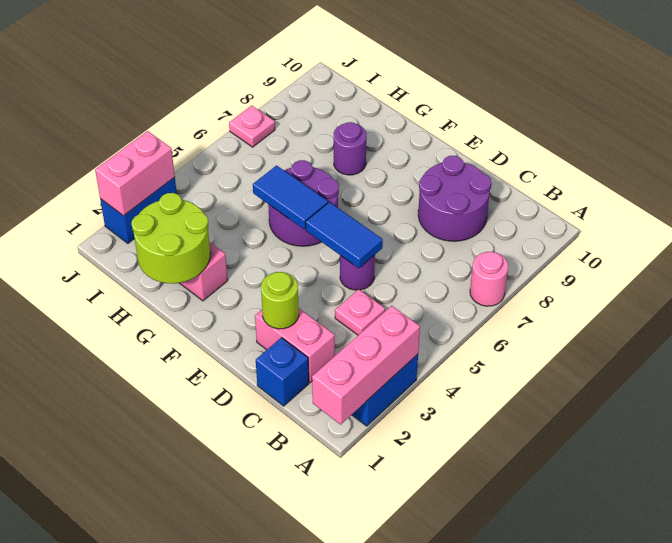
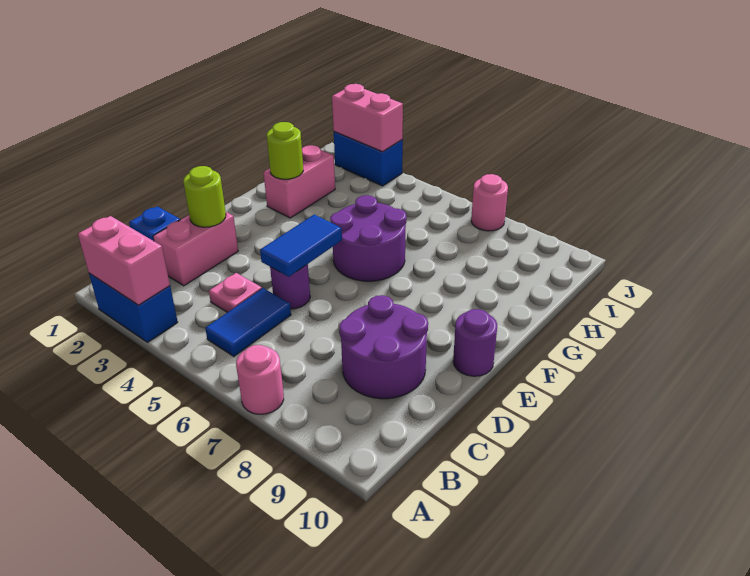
pink 1x3 brick [312,306,420,424] -> pink 1x2 brick [78,216,170,305]
blue 1x2 tile [253,165,328,229] -> blue 1x2 tile moved to [205,288,291,356]
lime 2x2 round brick [132,193,210,284] -> lime 1x1 round brick [267,122,303,179]
purple 1x1 round brick [334,122,367,175] -> purple 1x1 round brick moved to [453,309,497,376]
pink 1x1 plate [229,106,275,147] -> pink 1x1 round brick [471,174,508,231]

